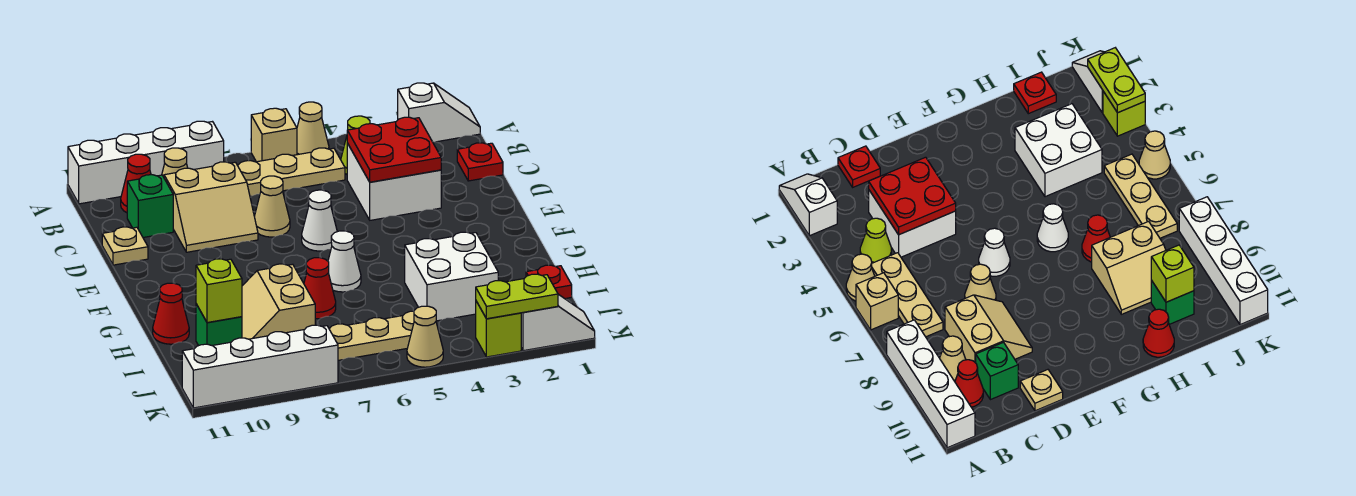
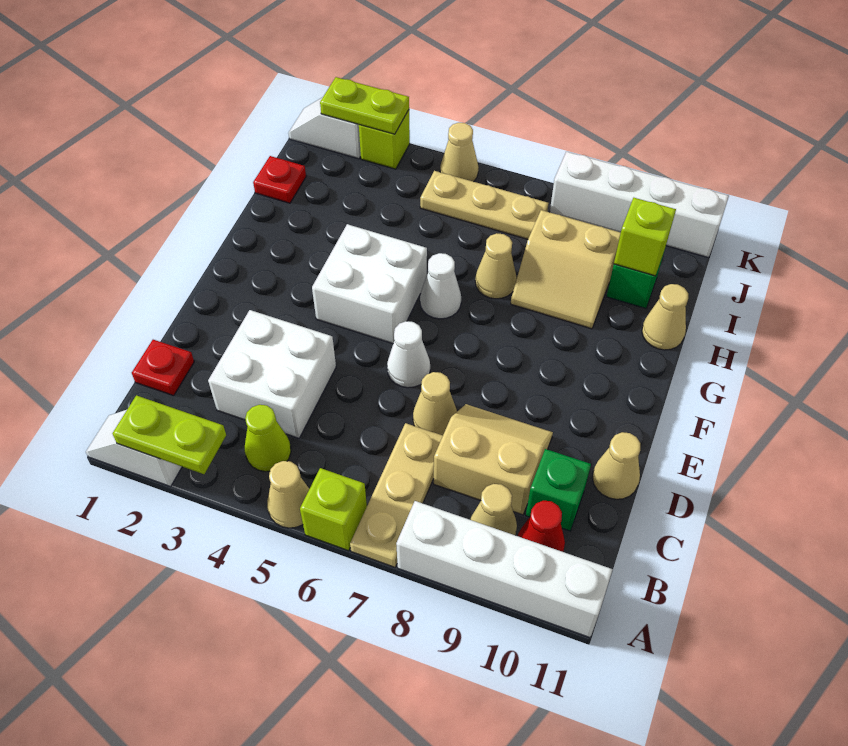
none -> lime 1x2 plate [112,395,226,474]
tan 1x1 brick [251,108,297,162] -> lime 1x1 brick [300,468,367,551]
tan 1x3 plate [238,148,345,196] -> tan 1x3 plate turned to [350,423,443,567]
red 2x2 plate [347,117,441,182] -> none
tan 1x1 plate [102,227,148,265] -> tan 1x1 cone [592,432,640,499]
white 2x2 brick [405,232,498,321] -> white 2x2 brick moved to [312,224,427,343]
red 1x1 cone [304,258,336,319] -> tan 1x1 cone [475,233,517,299]
tan 2x2 slope [242,264,315,339] -> tan 2x2 slope turned to [511,210,621,329]
red 1x1 cone [153,283,189,344] -> tan 1x1 cone [642,284,688,350]

